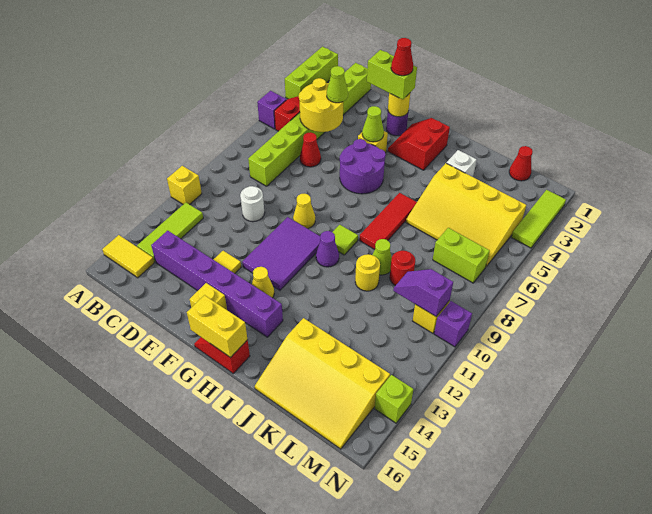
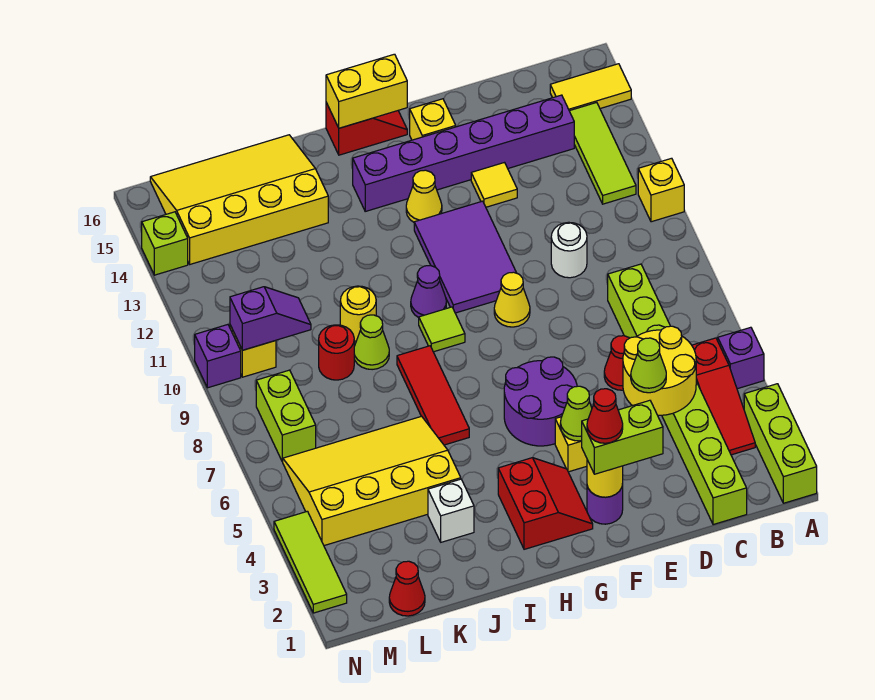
lime 1x2 brick [433,228,490,283] -> lime 1x2 brick turned to [256,370,316,461]

